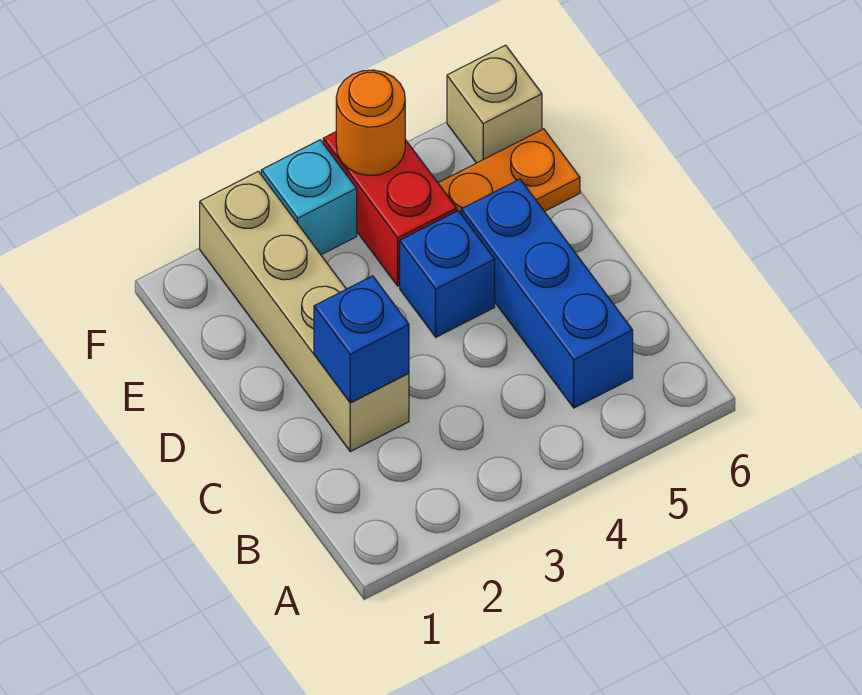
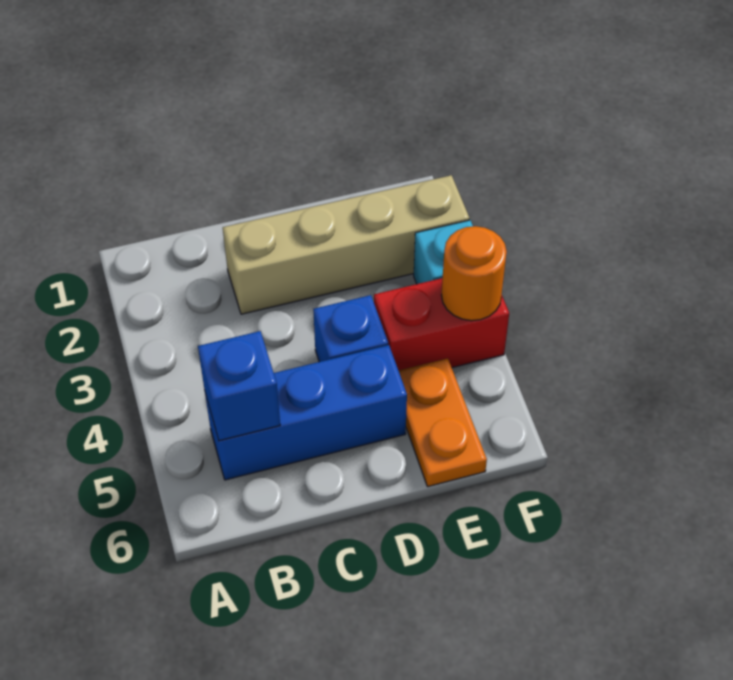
blue 1x1 brick [314,276,409,403] -> blue 1x1 brick moved to [198,331,280,441]
tan 1x1 brick [447,45,542,163] -> none

